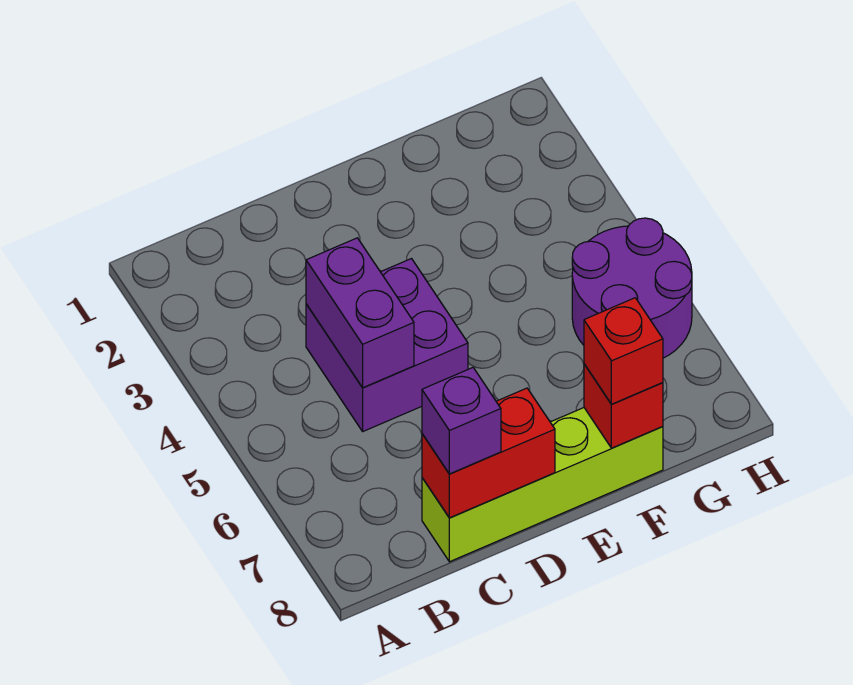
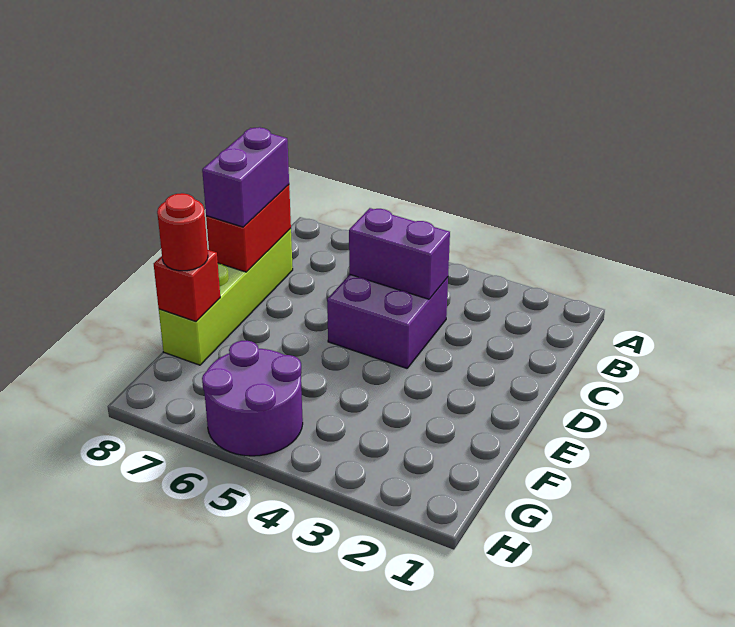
purple 1x1 brick [422,368,501,474] -> purple 1x2 brick [202,127,289,227]
red 1x1 brick [584,298,663,404] -> red 1x1 round brick [157,193,208,271]

